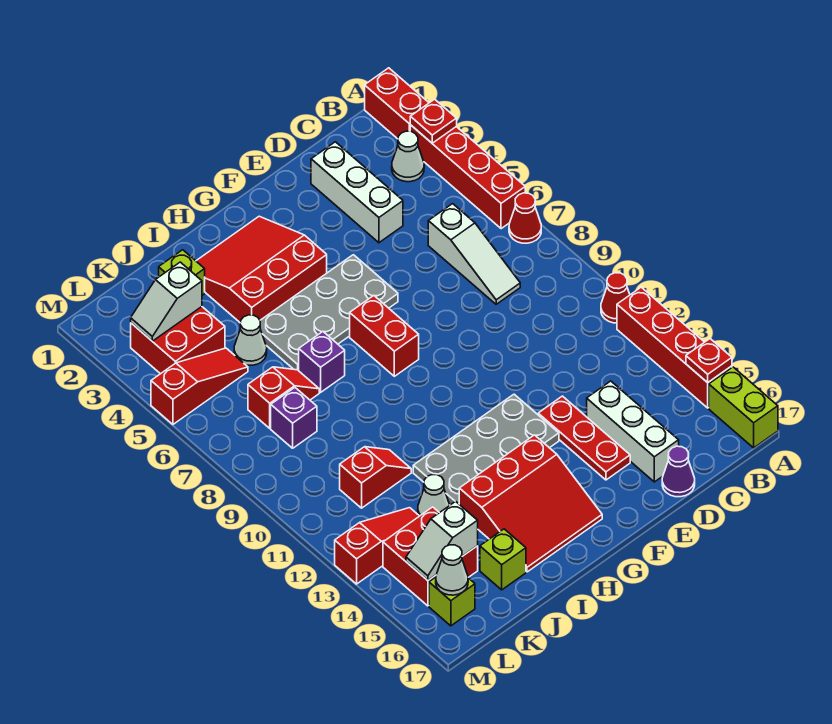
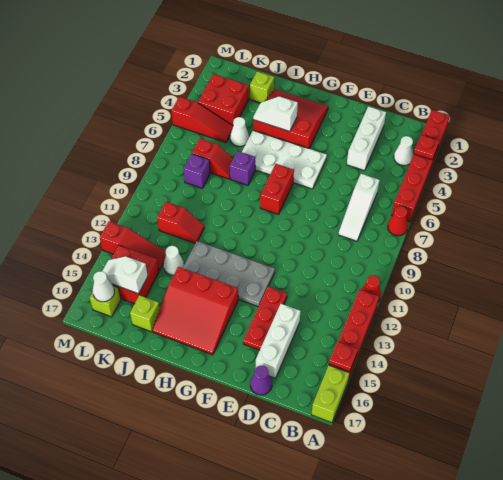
grey 2x4 plate [260,255,398,371] -> white 2x4 plate [242,130,327,189]
white 1x2 slope [131,262,202,341] -> white 1x2 slope moved to [253,96,298,131]

